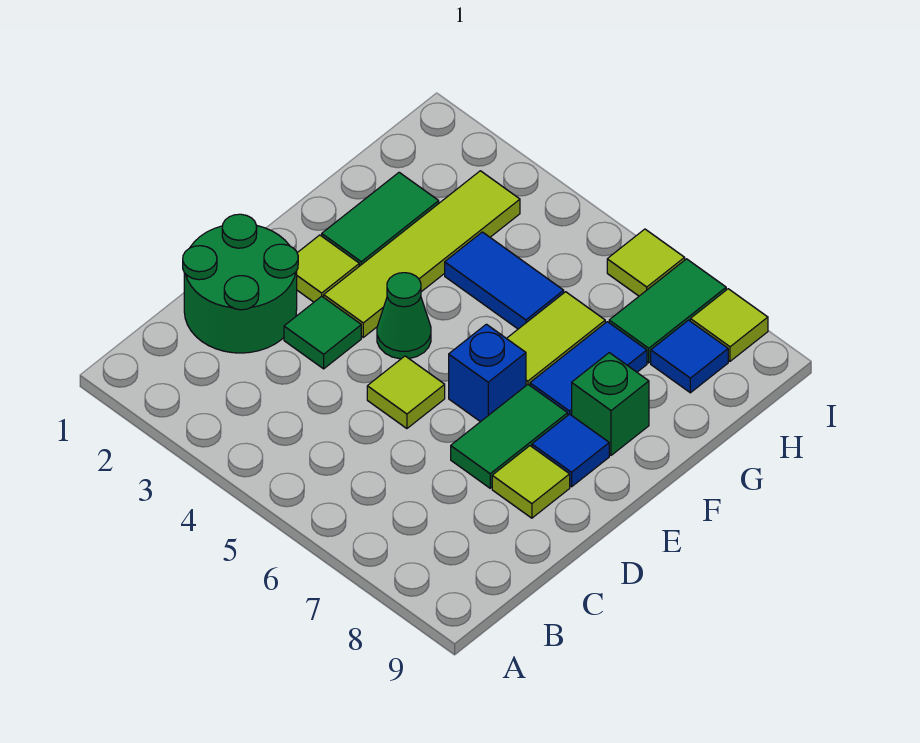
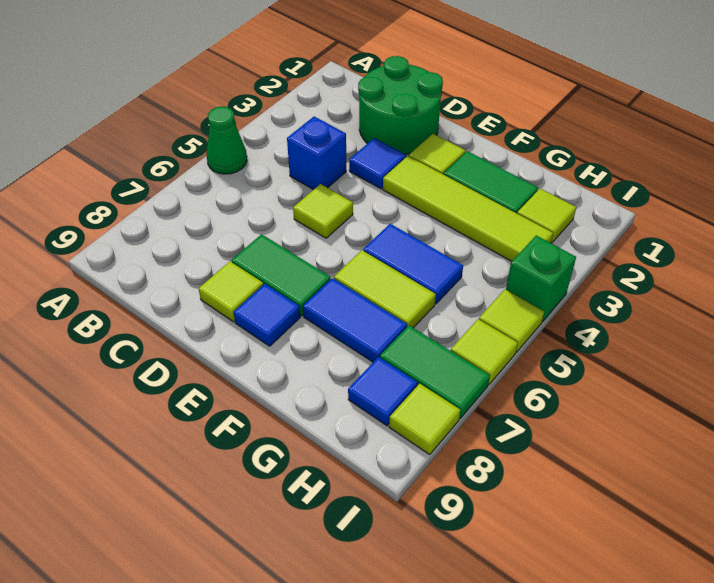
green 1x1 tile [284,296,361,369] -> blue 1x1 tile [349,138,406,189]
green 1x1 cone [377,273,431,359] -> green 1x1 cone moved to [207,107,247,174]
blue 1x1 brick [449,324,526,422] -> blue 1x1 brick moved to [287,117,346,190]
green 1x1 brick [572,353,649,455] -> green 1x1 brick moved to [506,236,576,322]
blue 1x2 tile [445,232,564,329] -> blue 1x2 tile turned to [363,224,463,304]
none -> lime 1x1 tile [517,189,576,243]
none -> lime 1x1 tile [479,289,544,352]

